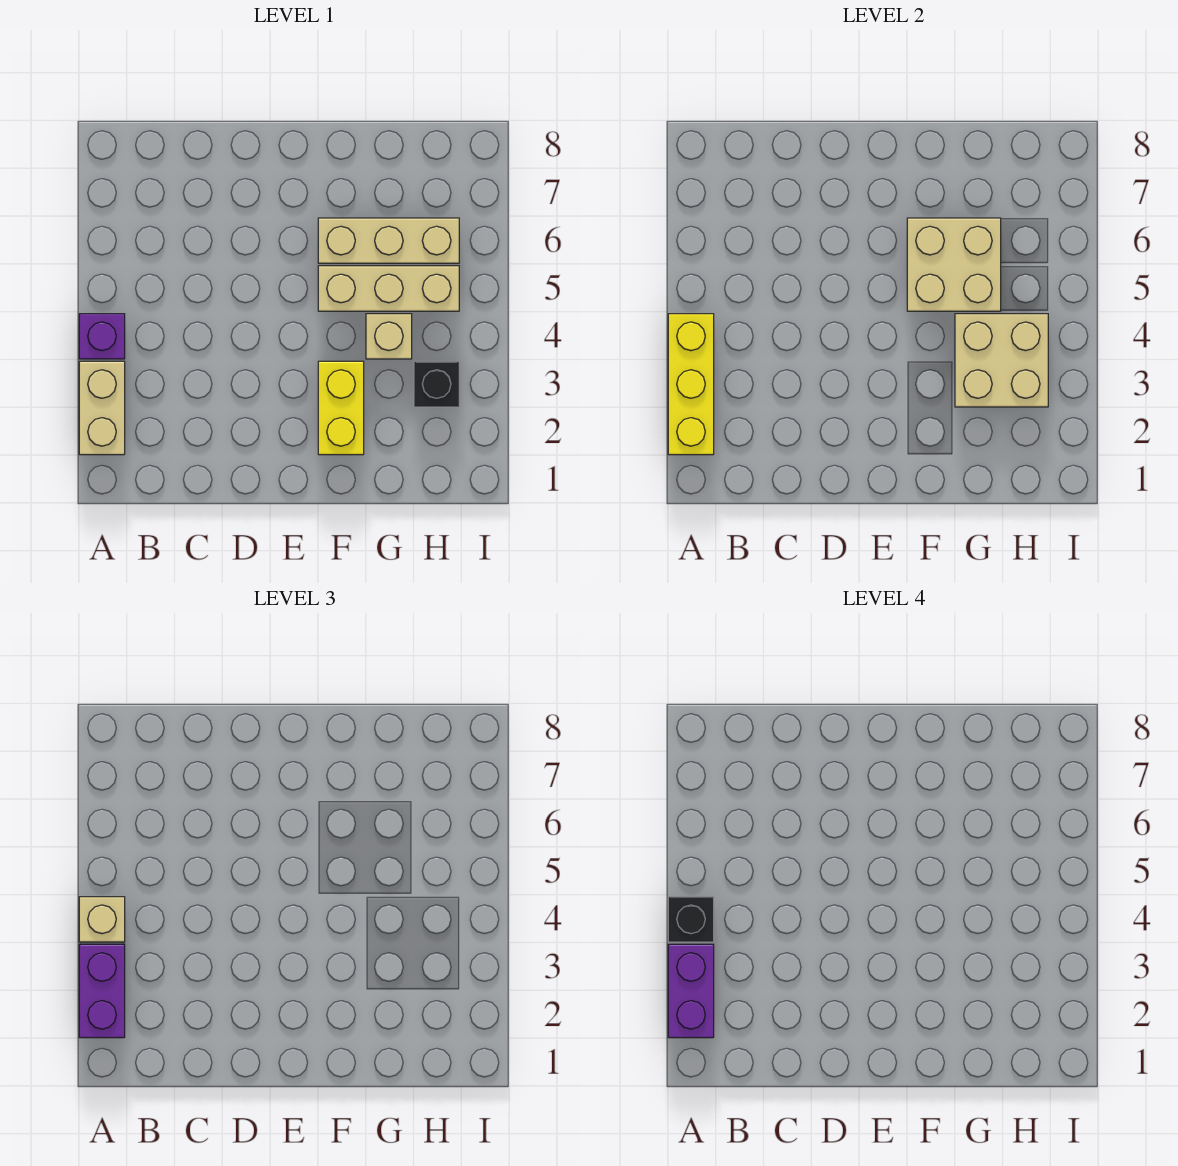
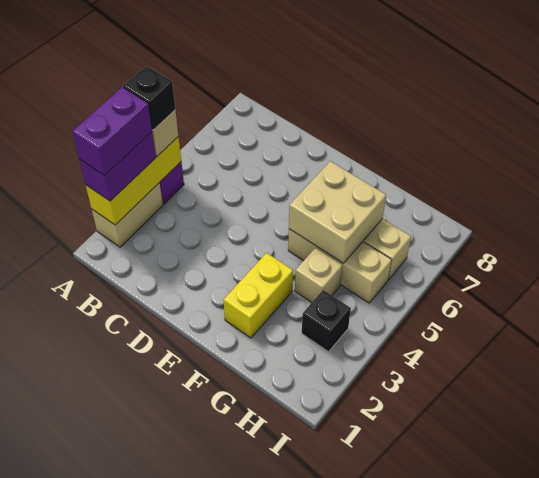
tan 2x2 brick [955,314,1048,407] -> none

